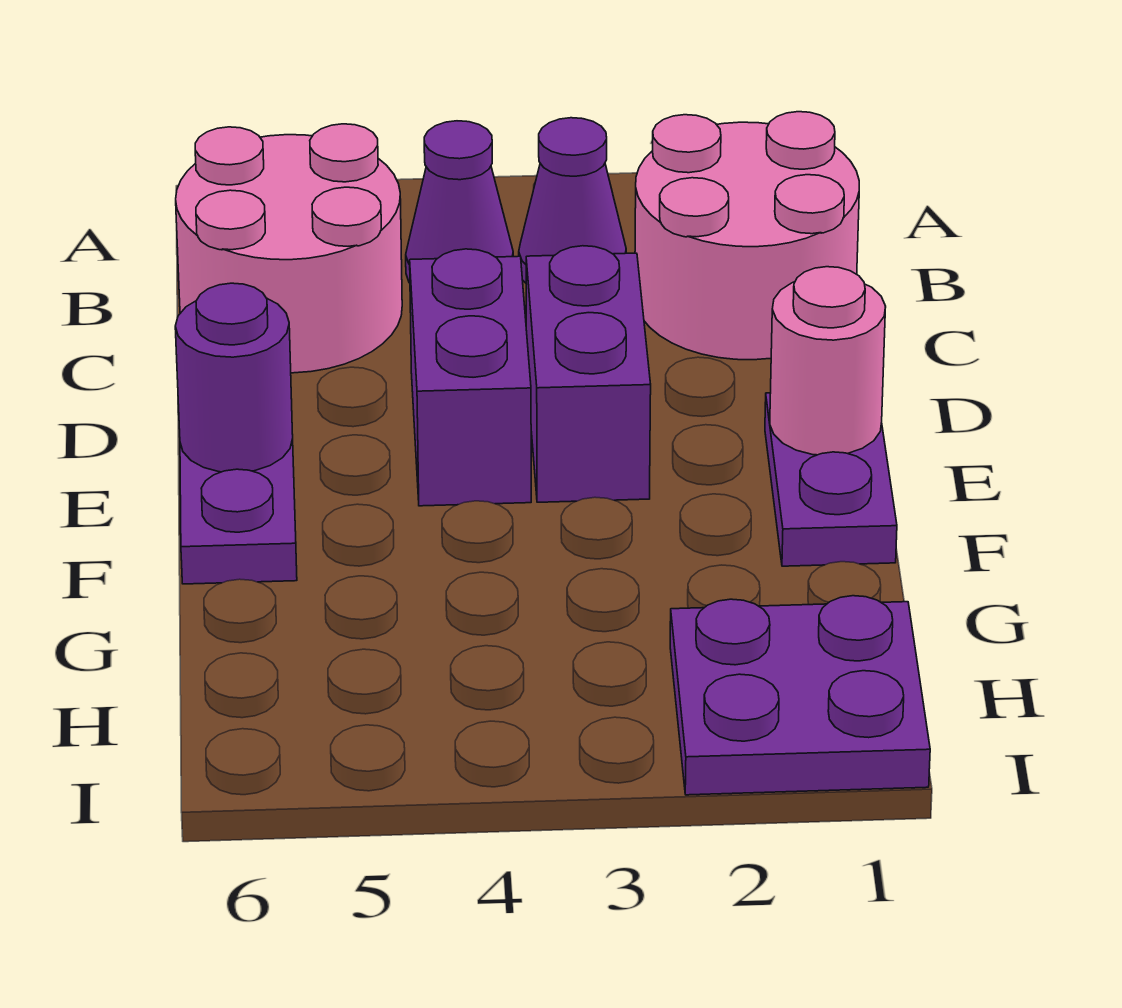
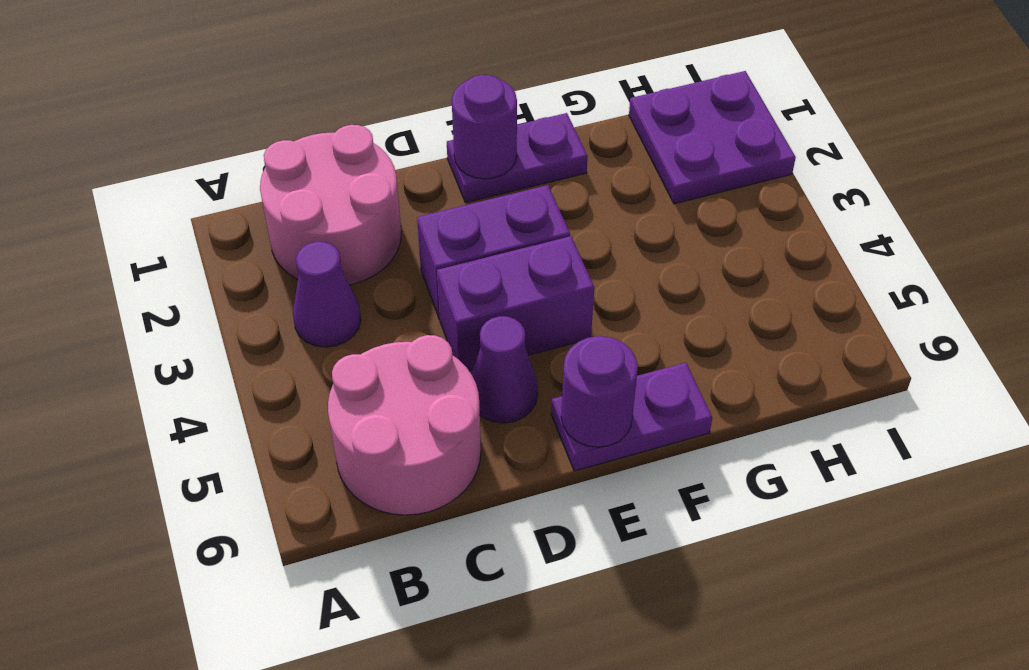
purple 1x1 cone [406,121,513,283] -> purple 1x1 cone moved to [472,316,538,423]
pink 1x1 round brick [770,267,886,455] -> purple 1x1 round brick [452,75,517,179]

